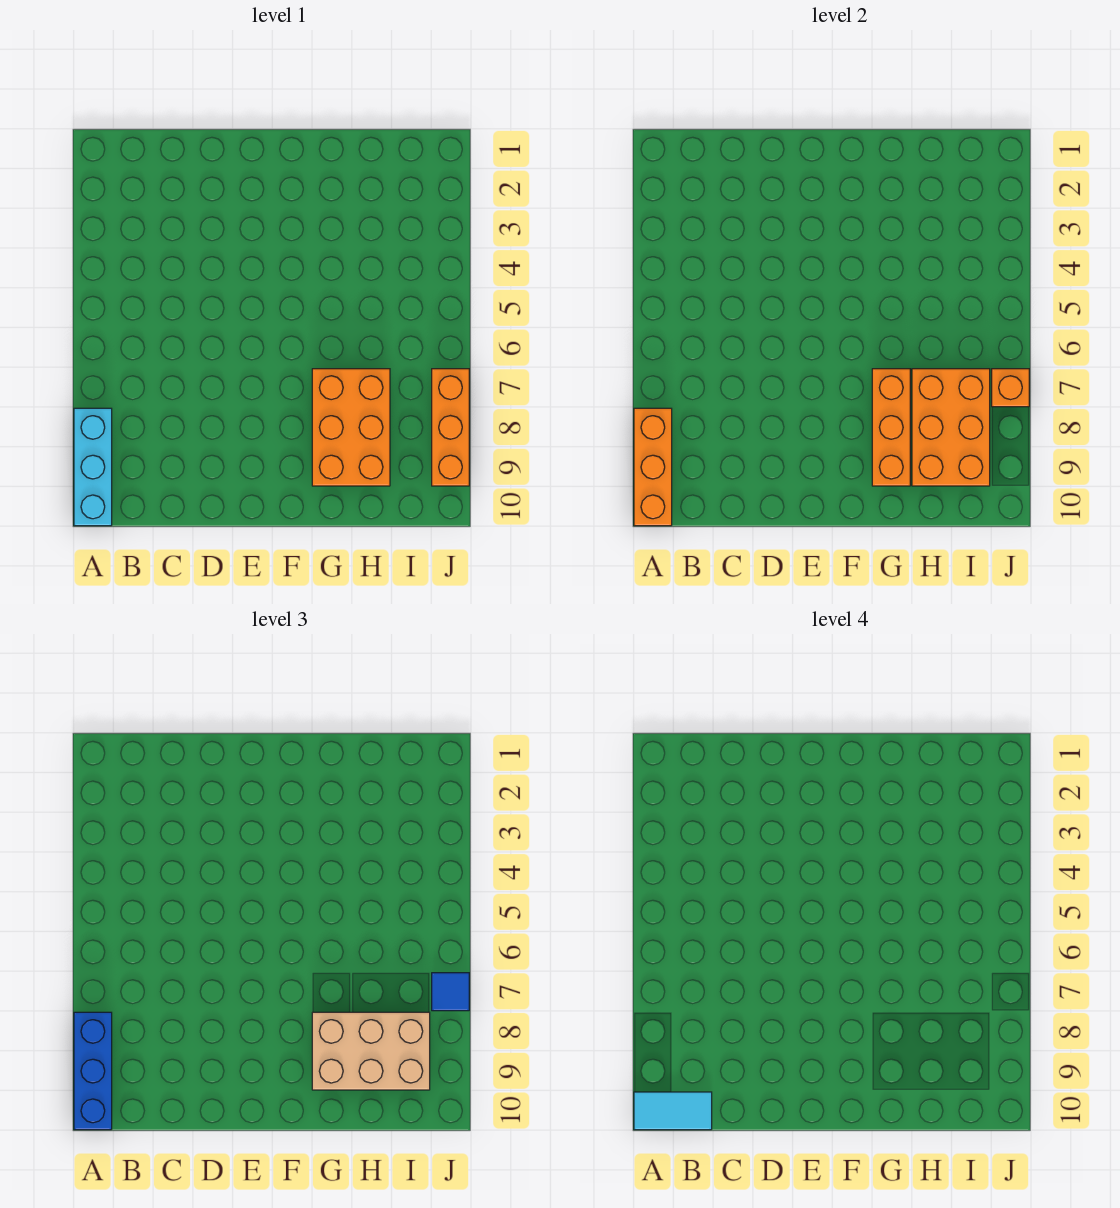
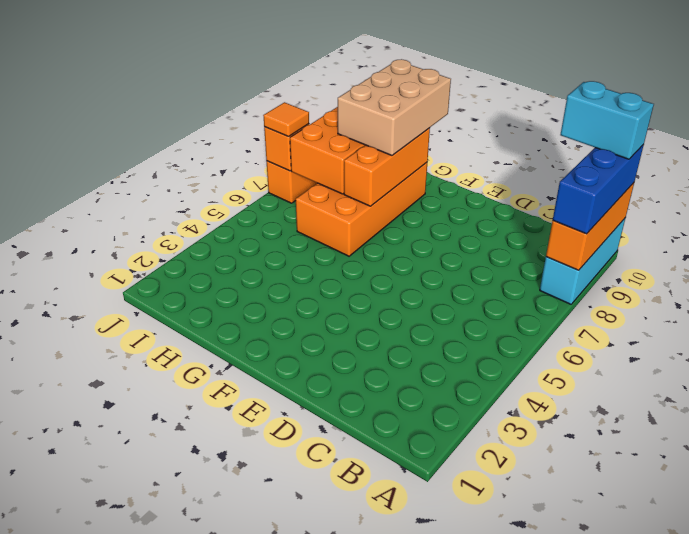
cyan 1x2 tile [634,1092,712,1130] -> cyan 1x2 brick [560,81,654,159]
orange 2x3 brick [312,369,390,486] -> orange 2x4 brick [296,163,427,256]
tan 2x3 brick [312,1012,430,1090] -> tan 2x3 brick turned to [338,59,451,155]
blue 1x1 tile [432,973,469,1011] -> orange 1x1 tile [263,102,309,136]

